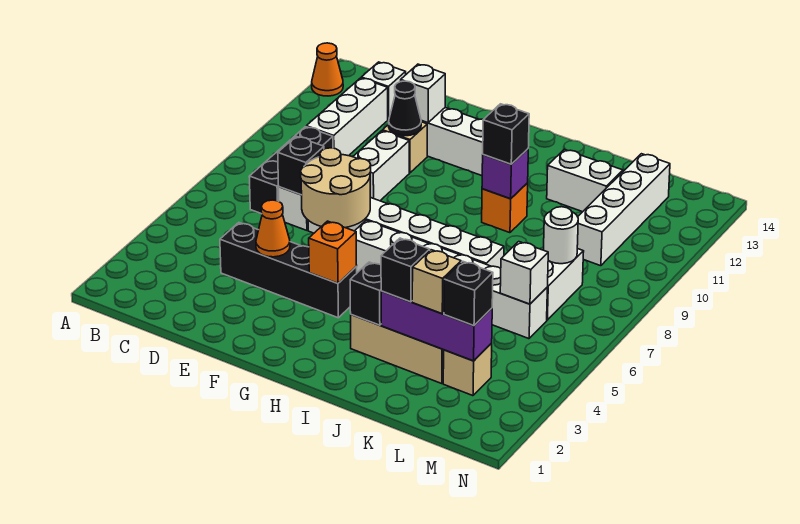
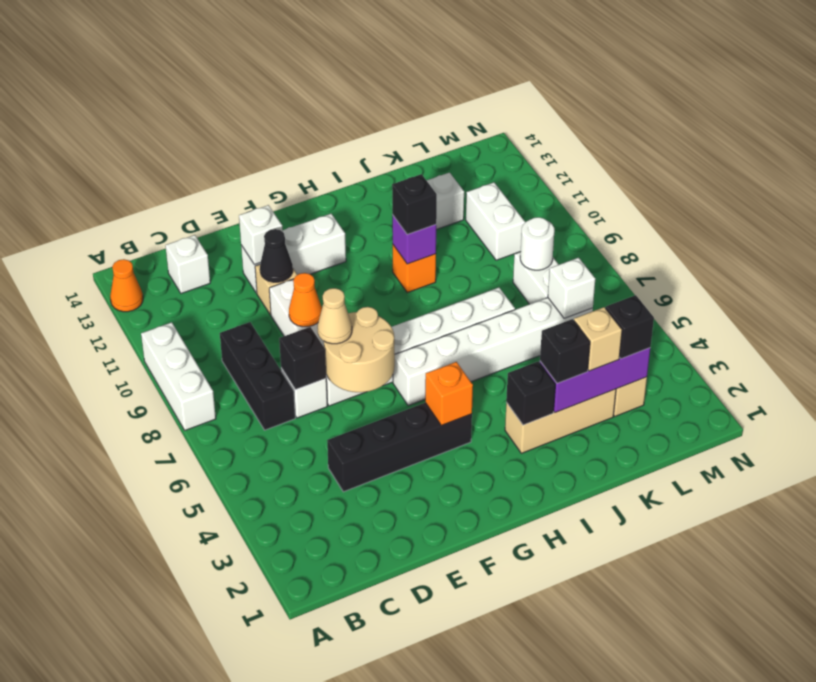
white 1x3 brick [306,78,388,156] -> white 1x3 brick moved to [141,322,216,430]
orange 1x1 cone [256,200,290,257] -> orange 1x1 cone moved to [289,273,322,327]
none -> tan 1x1 cone [318,288,352,344]
white 1x4 brick [577,154,670,266] -> white 1x2 brick [466,182,525,260]

